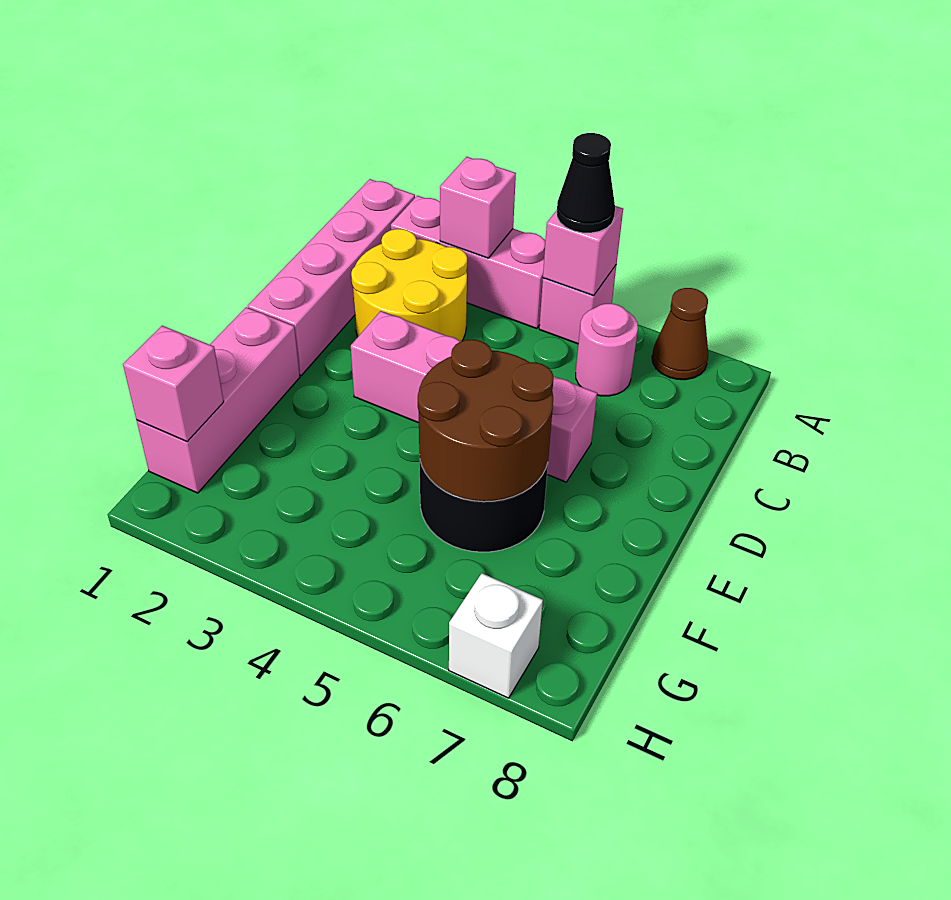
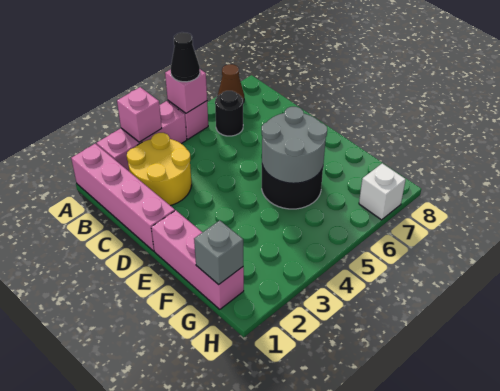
pink 1x1 round brick [576,304,638,396] -> black 1x1 round brick [215,91,243,136]
pink 1x4 brick [351,311,597,482] -> none
brown 2x2 round brick [418,340,554,502] -> grey 2x2 round brick [262,107,327,183]
pink 1x1 brick [123,326,224,442] -> grey 1x1 brick [194,220,243,285]

